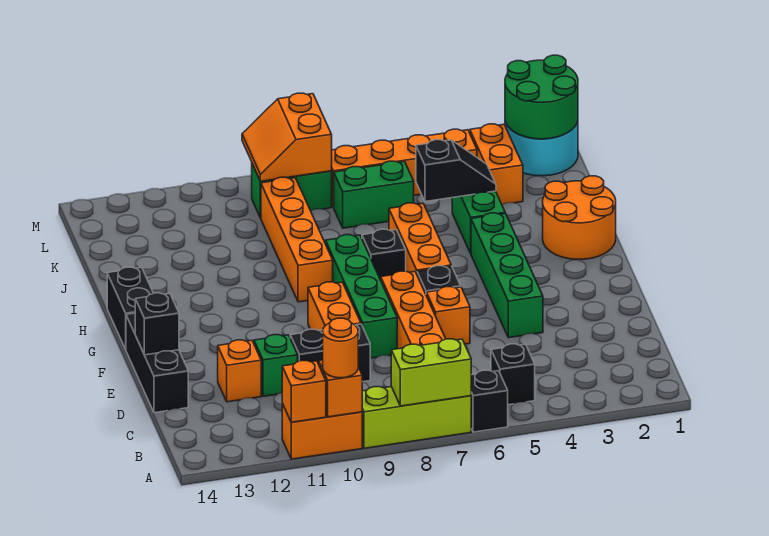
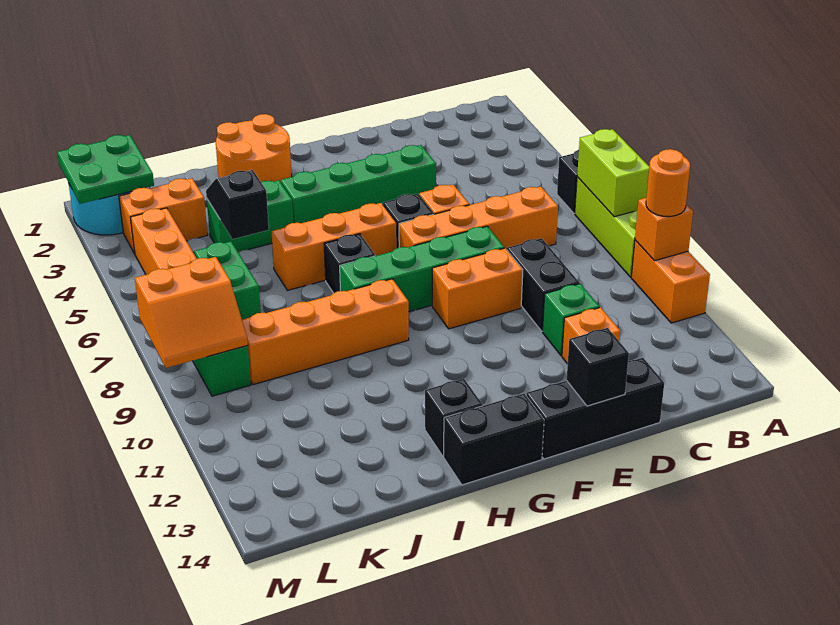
orange 1x1 brick [282,361,326,422] -> none
black 1x1 brick [491,344,535,405] -> black 1x1 brick moved to [425,379,483,456]
green 2x2 round brick [505,55,578,139] -> green 2x2 plate [57,135,154,204]

